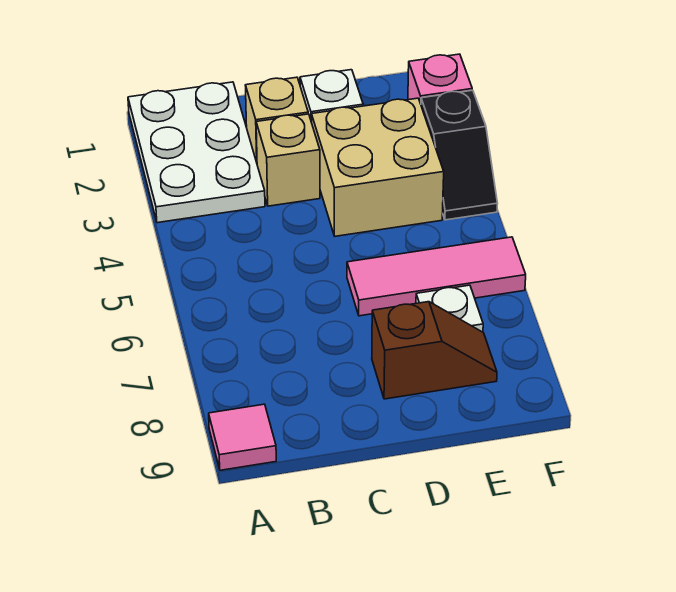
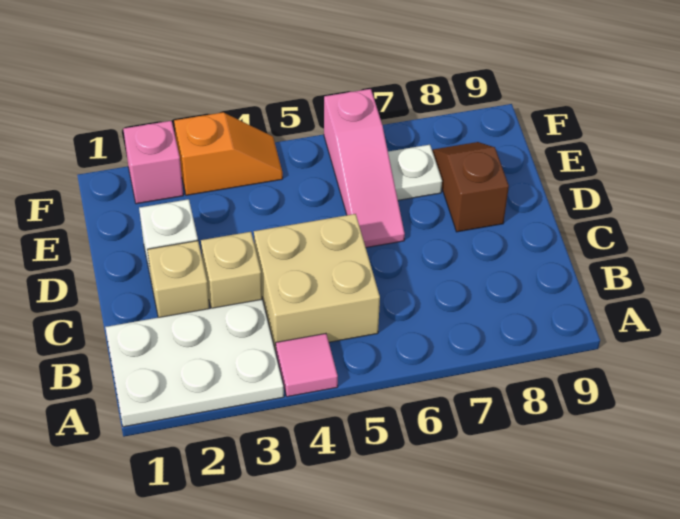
pink 1x1 tile [209,404,276,470] -> pink 1x1 tile moved to [276,334,338,397]
tan 2x2 brick [311,98,444,236] -> tan 2x2 brick moved to [254,214,380,352]
pink 1x3 tile [347,237,526,316] -> pink 1x3 slope [324,89,405,247]
black 1x2 slope [421,90,498,220] -> orange 1x2 slope [174,113,283,195]

